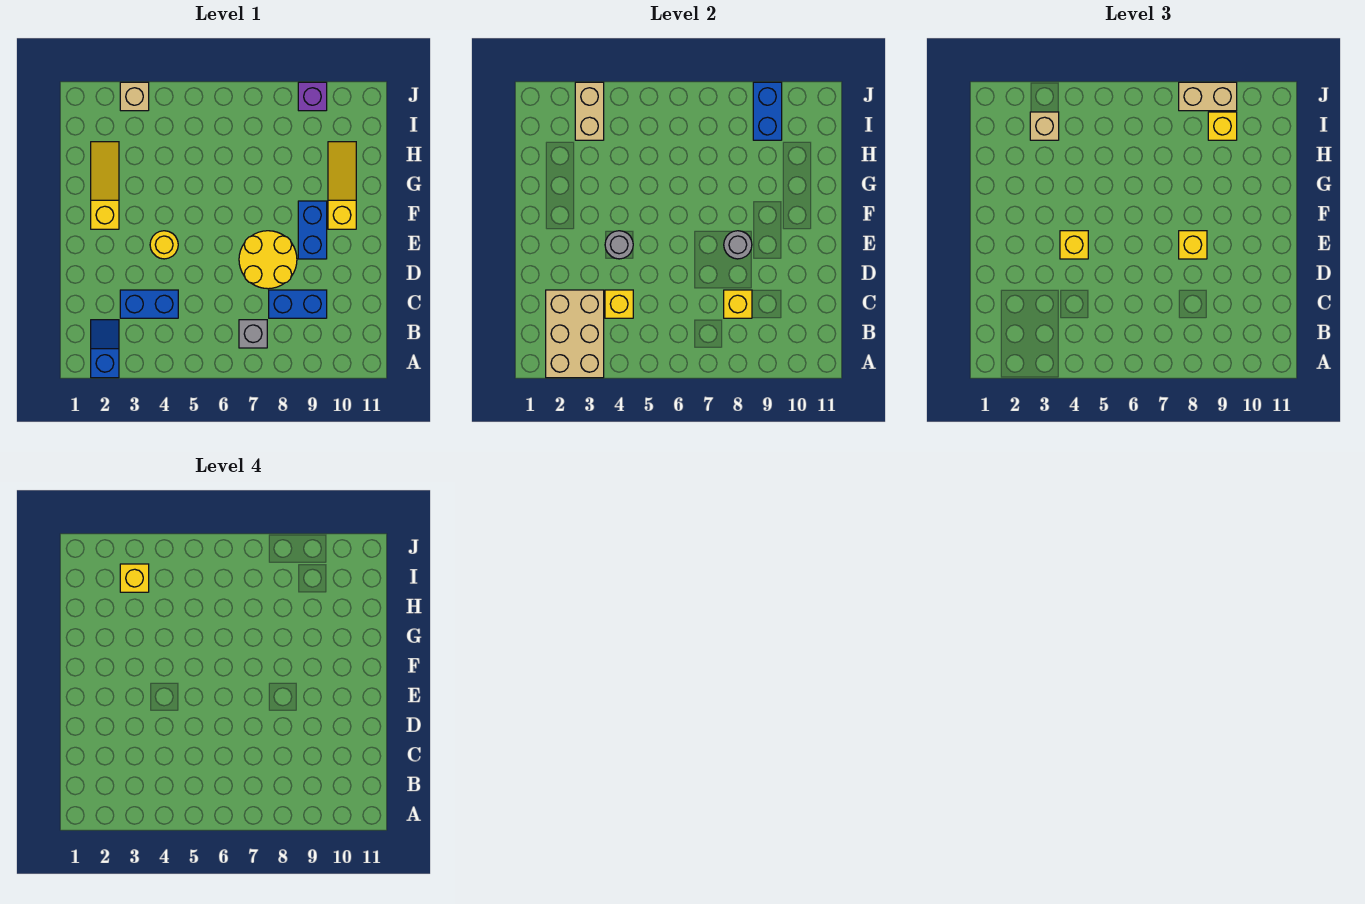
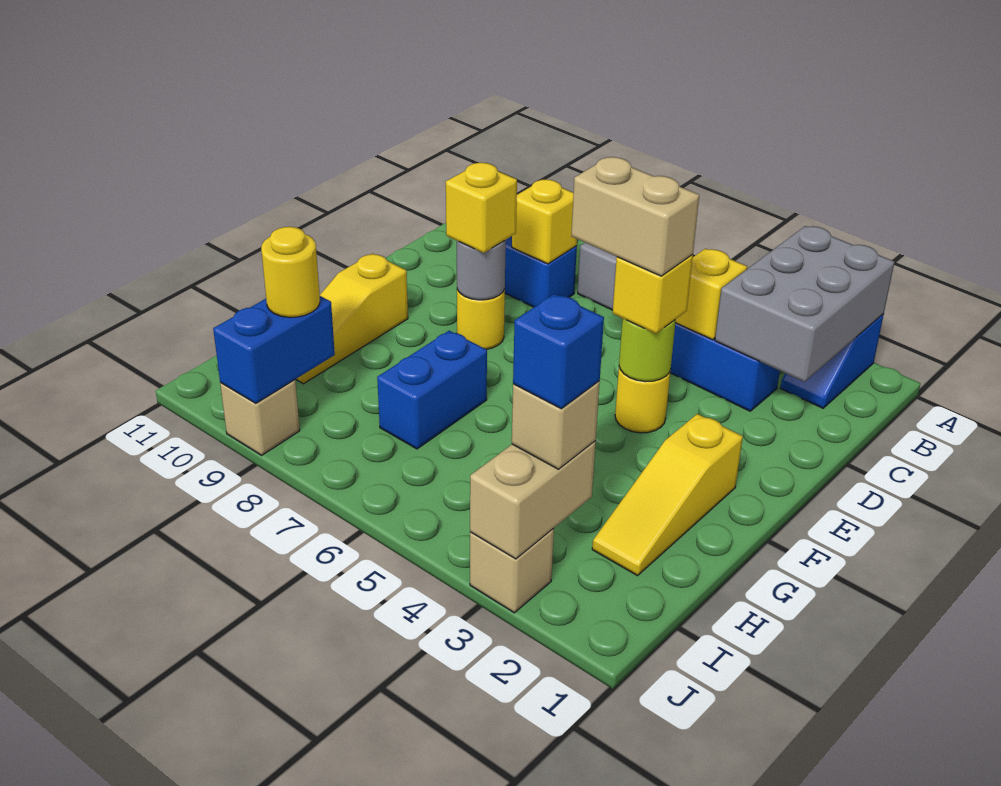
tan 2x3 brick [546,290,604,378] -> grey 2x3 brick [715,226,894,382]
yellow 2x2 round brick [239,231,297,289] -> yellow 1x1 round brick [457,289,505,349]
grey 1x1 round brick [605,231,633,259] -> lime 1x1 round brick [619,319,676,382]
blue 1x2 brick [298,201,327,259] -> blue 1x2 brick moved to [377,331,487,449]
yellow 1x1 brick [120,564,149,592] -> blue 1x1 brick [513,294,604,409]
yellow 1x1 brick [1208,112,1237,140] -> yellow 1x1 round brick [261,227,320,317]
tan 1x2 brick [1179,82,1237,111] -> tan 1x2 brick moved to [571,157,699,276]
purple 1x1 brick [298,82,327,111] -> tan 1x1 brick [220,380,300,455]

